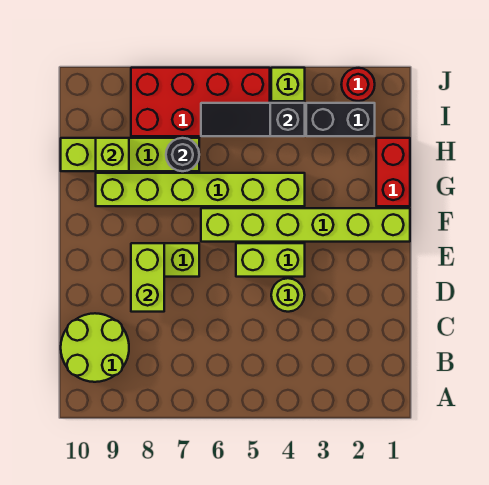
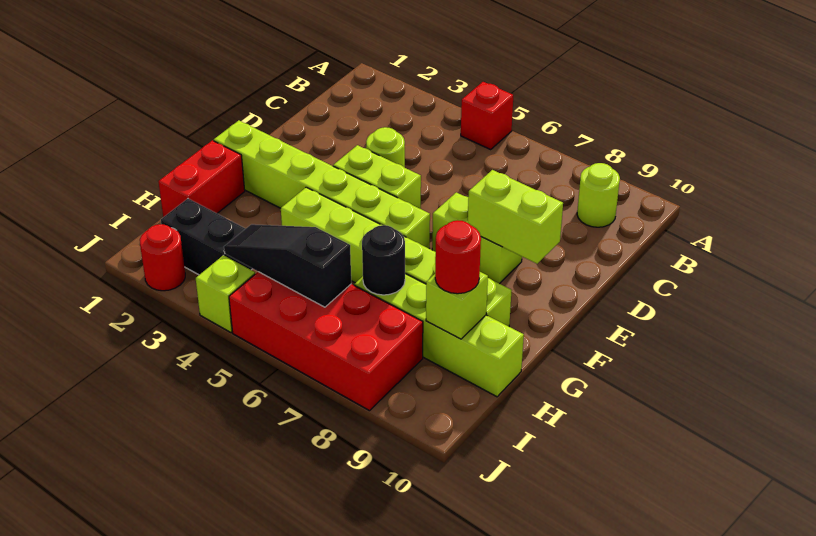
none -> red 1x1 brick [461,82,513,149]
lime 2x2 round brick [61,313,129,382] -> lime 1x1 round brick [577,163,620,227]
lime 1x2 brick [131,243,164,312] -> lime 1x2 brick turned to [468,170,563,264]
none -> red 1x1 round brick [435,220,481,294]
black 1x3 slope [201,103,305,136] -> black 1x3 slope turned to [224,224,351,307]

